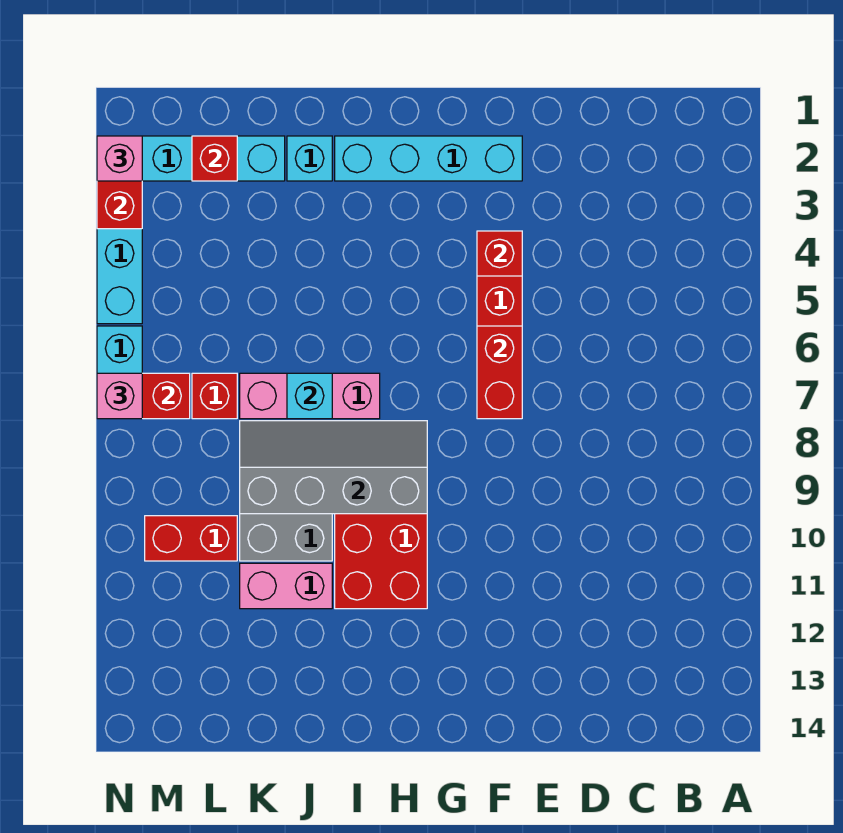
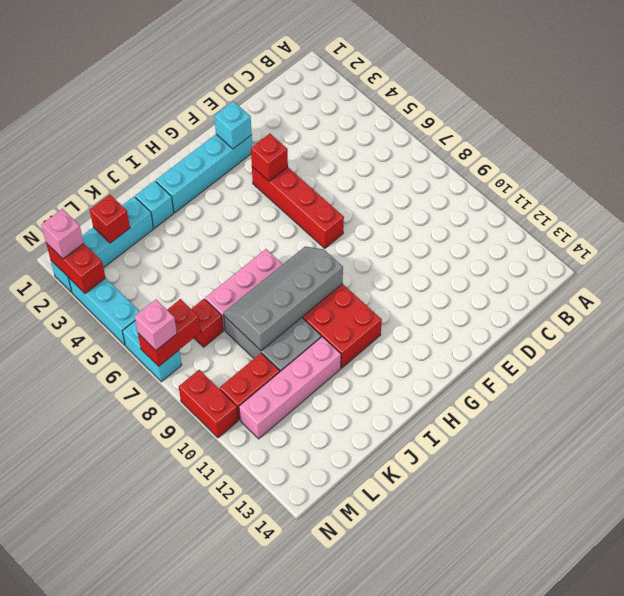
red 1x2 brick [477,326,522,419] -> red 1x2 brick moved to [179,370,238,438]
cyan 1x1 brick [287,373,332,419] -> cyan 1x1 brick moved to [214,101,252,149]
pink 1x2 brick [240,563,332,609] -> pink 1x4 brick [239,337,341,439]

